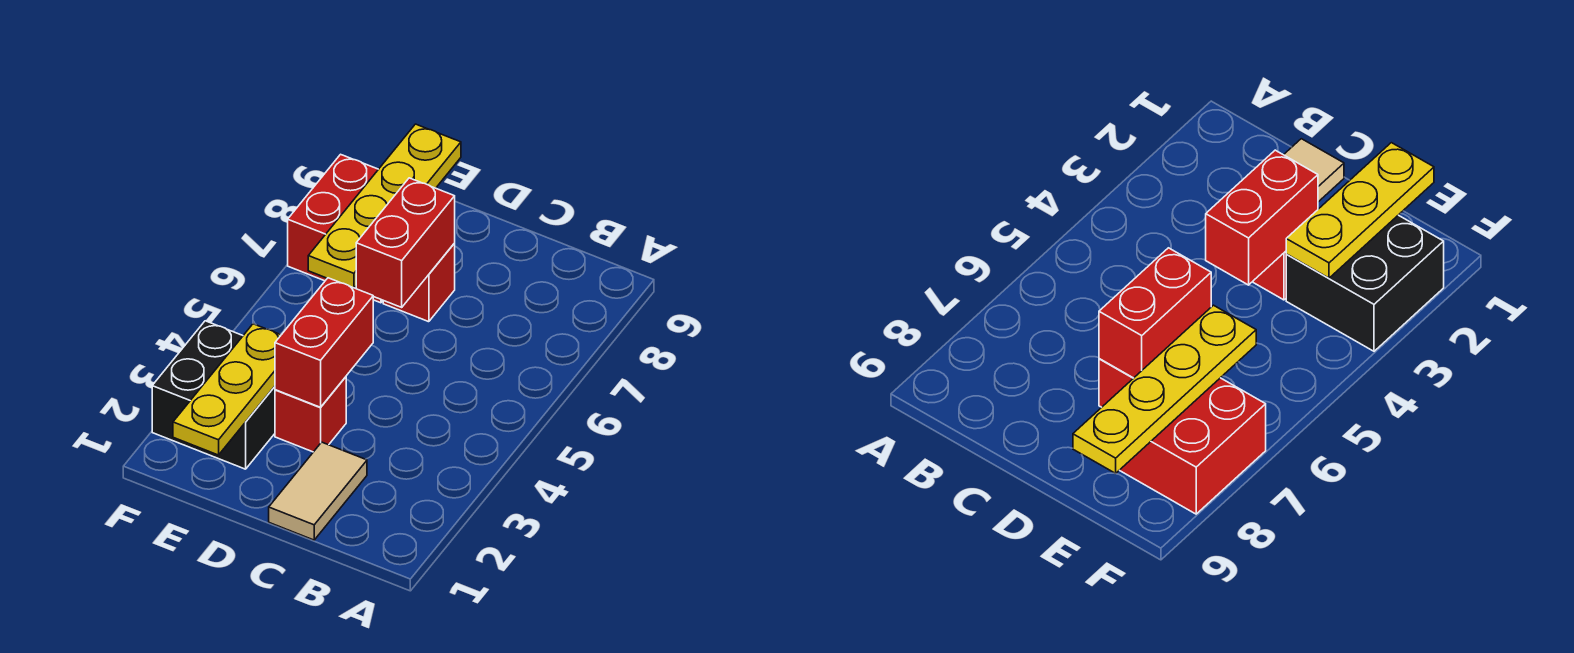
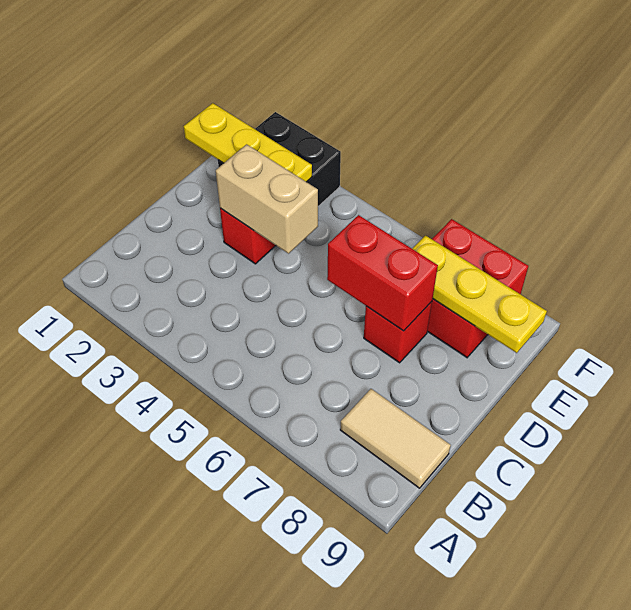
tan 1x2 tile [269,442,367,540] -> tan 1x2 tile moved to [340,389,451,488]
red 1x2 brick [275,278,373,407] -> tan 1x2 brick [216,144,318,254]
yellow 1x4 plate [308,124,461,288] -> yellow 1x3 plate [412,236,547,353]

